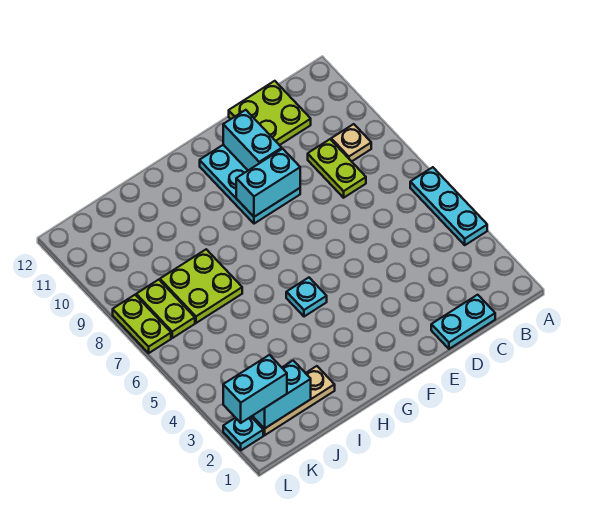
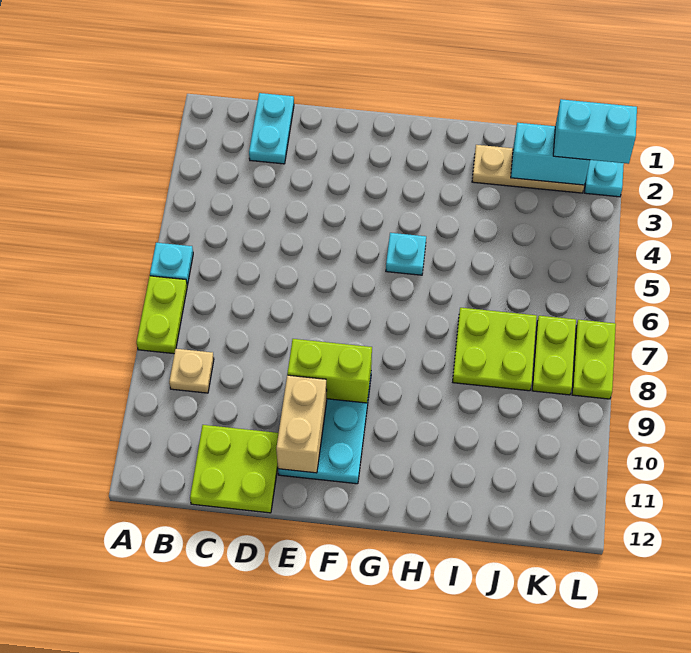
cyan 1x3 plate [410,167,487,245] -> cyan 1x1 plate [150,243,193,285]
cyan 1x2 plate [431,295,495,349] -> cyan 1x2 plate turned to [249,93,294,164]
lime 1x2 plate [308,139,366,198] -> lime 1x2 plate moved to [136,276,187,354]
cyan 1x2 brick [236,149,300,217] -> lime 1x2 brick [287,339,372,403]
cyan 1x2 brick [223,110,282,170] -> tan 1x2 brick [276,375,327,473]

